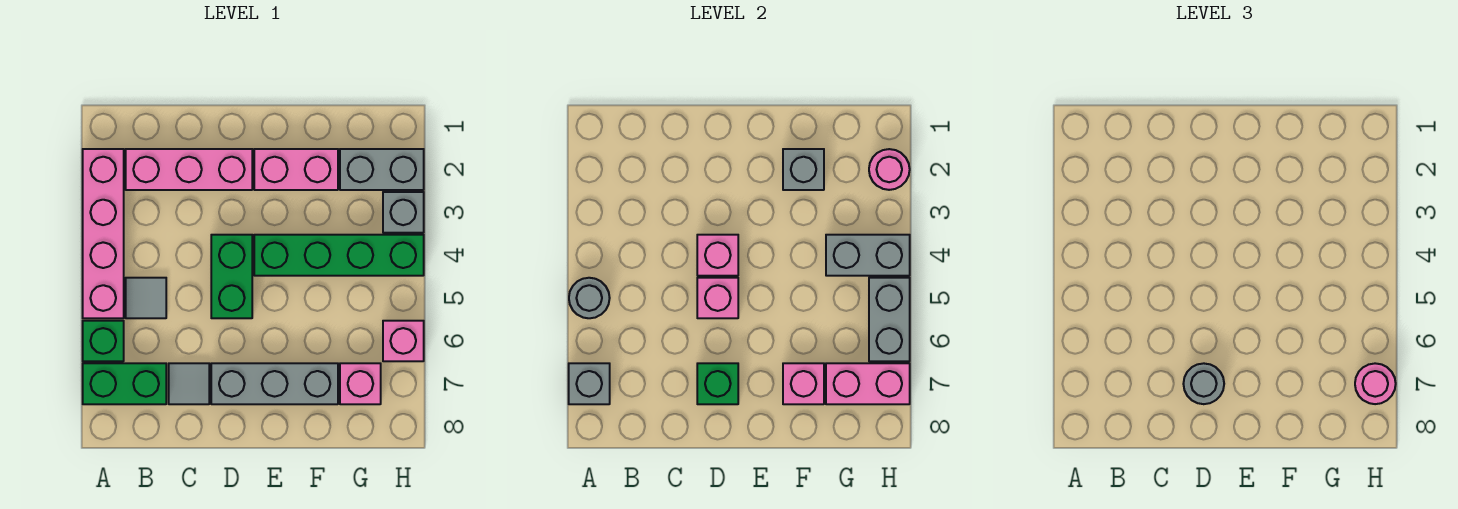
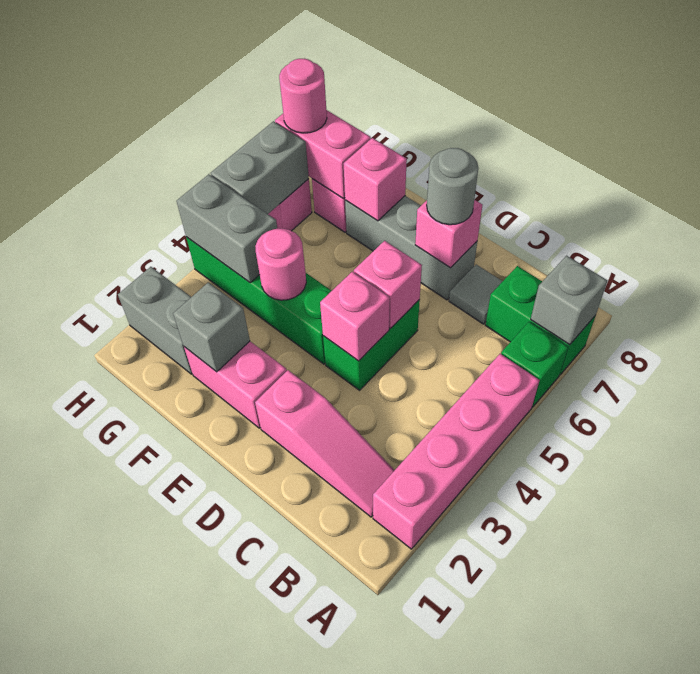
grey 1x1 round brick [569,278,610,318] -> none
pink 1x3 brick [126,149,252,190] -> pink 1x3 slope [255,370,395,517]
grey 1x1 tile [126,278,166,318] -> none
green 1x1 brick [697,363,738,404] -> pink 1x1 brick [415,200,482,268]
pink 1x1 round brick [869,149,910,190] -> pink 1x1 round brick moved to [255,229,306,300]
grey 1x1 brick [383,192,424,233] -> none

